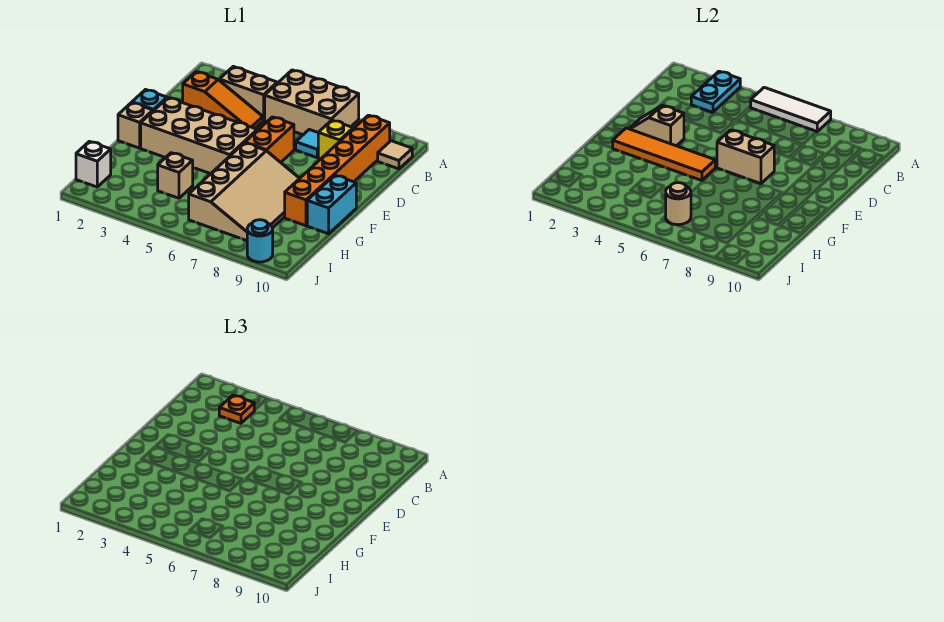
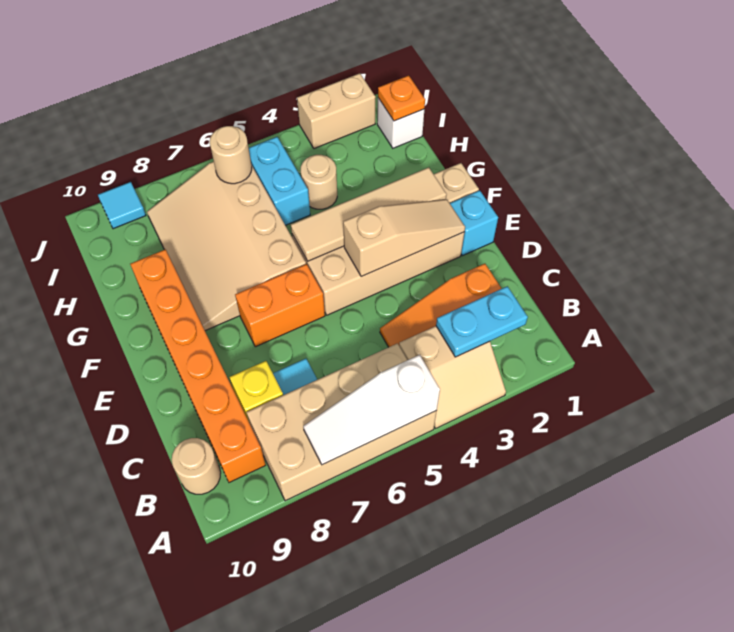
cyan 1x2 plate [691,71,740,112] -> cyan 1x2 plate turned to [436,286,528,357]
tan 2x3 brick [265,70,359,135] -> tan 2x4 brick [246,343,437,501]
white 1x3 tile [751,87,831,132] -> white 1x3 slope [303,355,440,465]
orange 1x1 plate [219,395,254,423] -> orange 1x1 plate moved to [378,75,425,121]
tan 1x1 tile [378,141,412,169] -> tan 1x1 round brick [172,438,221,494]
orange 1x2 brick [245,117,294,162] -> orange 1x2 brick turned to [235,264,325,347]
tan 1x2 slope [629,106,684,146] -> tan 1x3 slope [343,199,465,277]
tan 1x2 brick [717,130,774,184] -> tan 1x2 brick moved to [297,73,376,149]
orange 1x4 tile [613,128,715,180] -> tan 1x4 tile [291,167,447,261]
cyan 1x2 brick [307,175,356,234] -> cyan 1x2 brick moved to [249,137,310,225]
tan 1x1 brick [158,153,193,198] -> tan 1x1 round brick [301,155,337,209]
cyan 1x1 round brick [247,220,273,262] -> cyan 1x1 tile [98,182,146,229]

